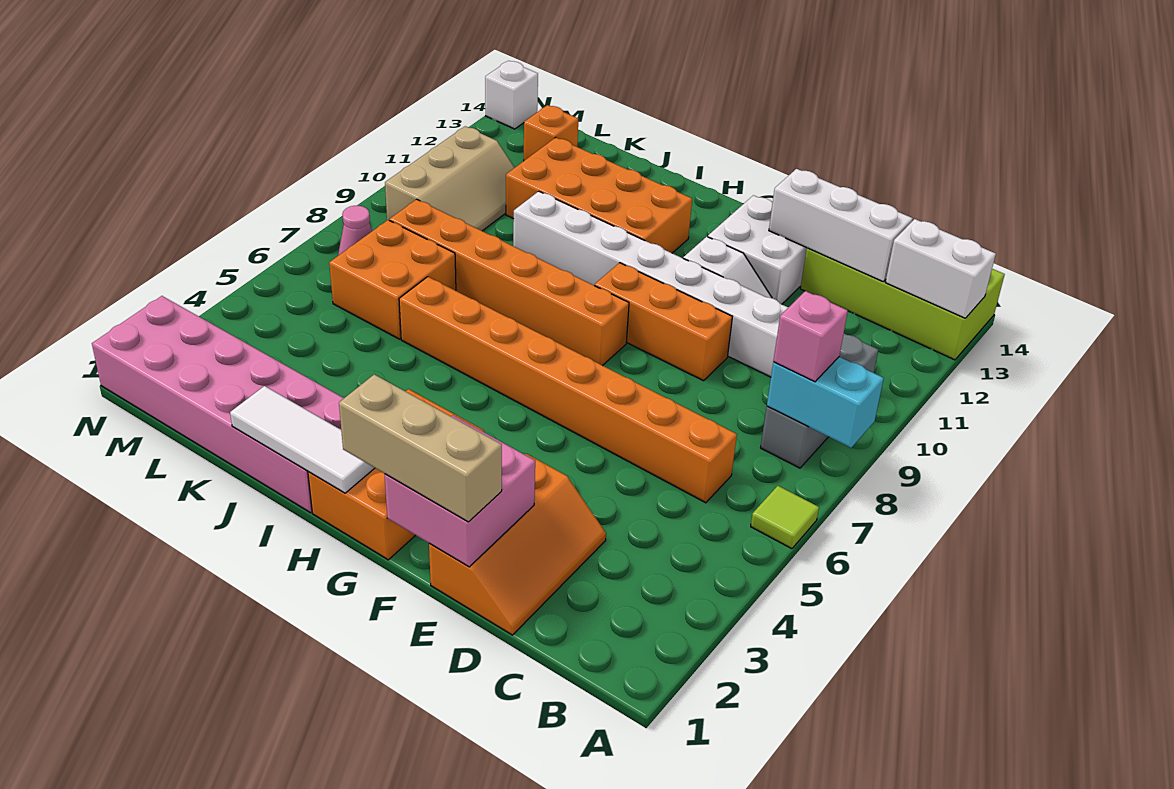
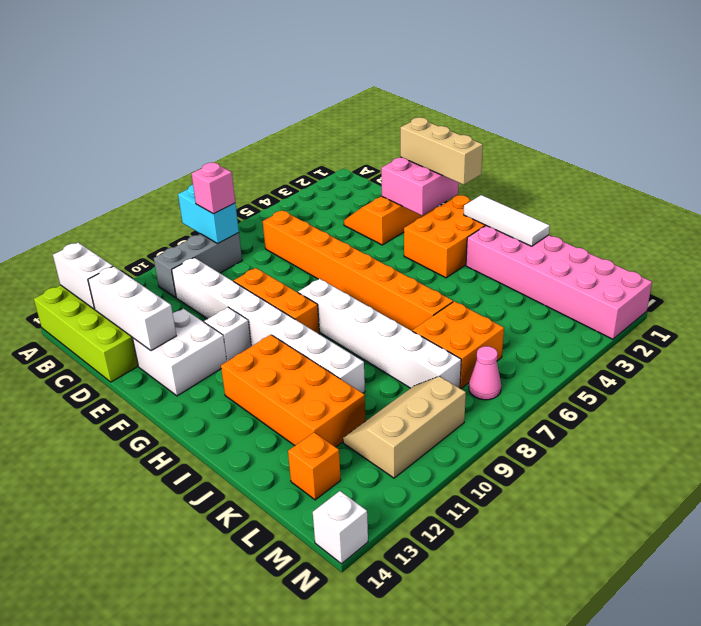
lime 1x1 tile [751,486,819,549] -> none
orange 1x6 brick [389,199,629,366] -> white 1x6 brick [298,279,461,388]

